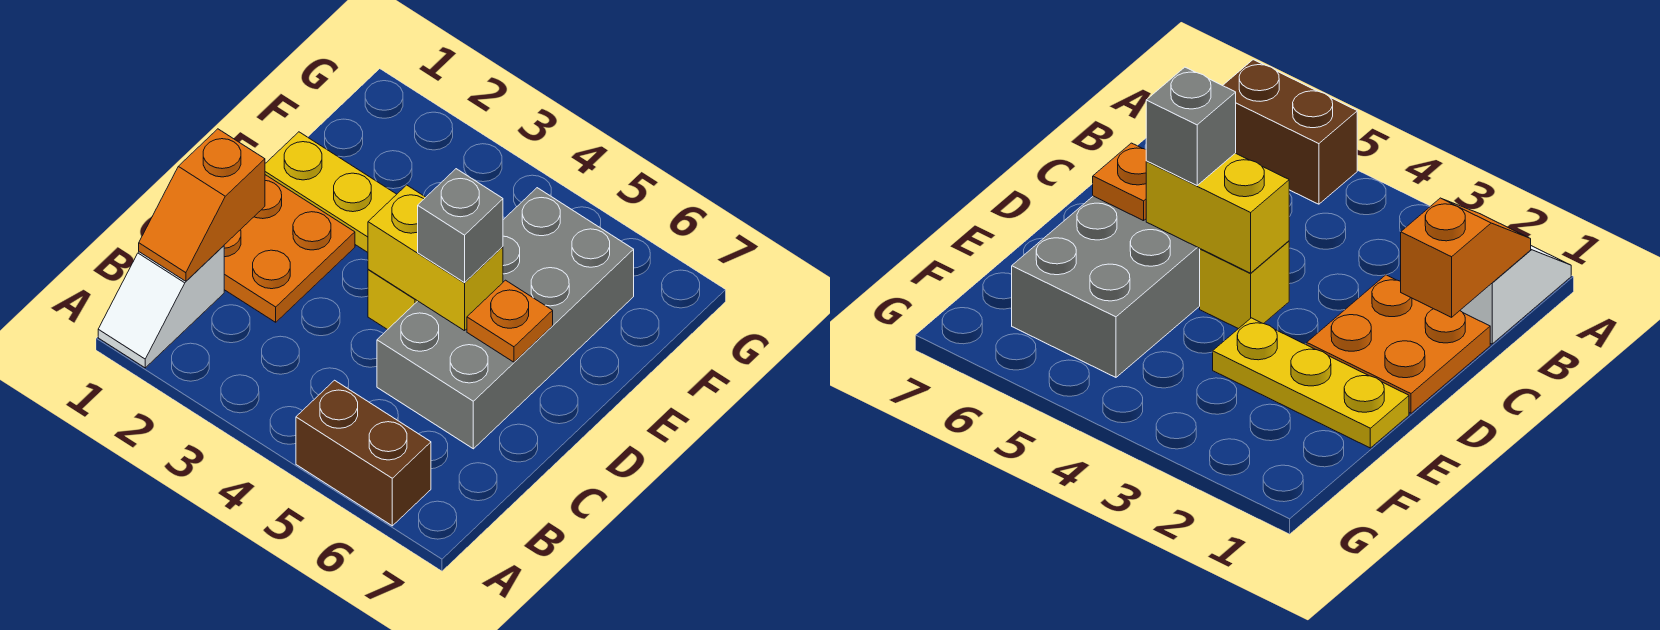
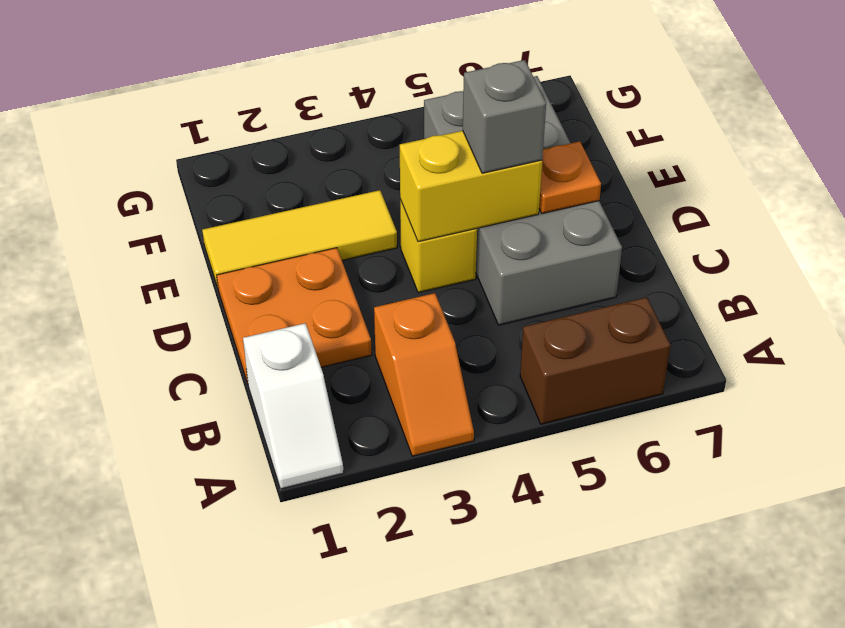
orange 1x2 slope [139,129,265,281] -> orange 1x2 slope moved to [374,293,474,456]
yellow 1x3 plate [265,132,397,252] -> yellow 1x3 tile [202,190,397,287]

